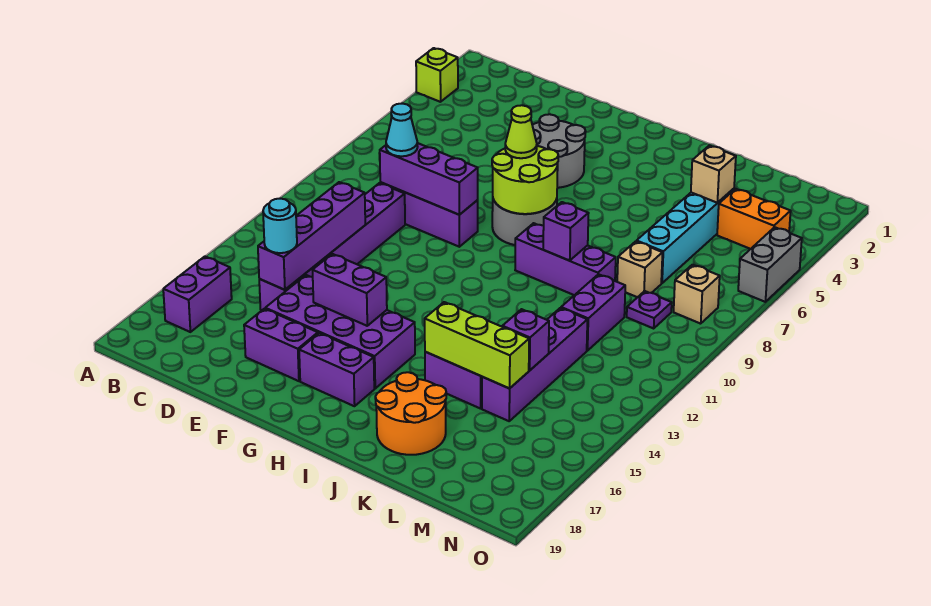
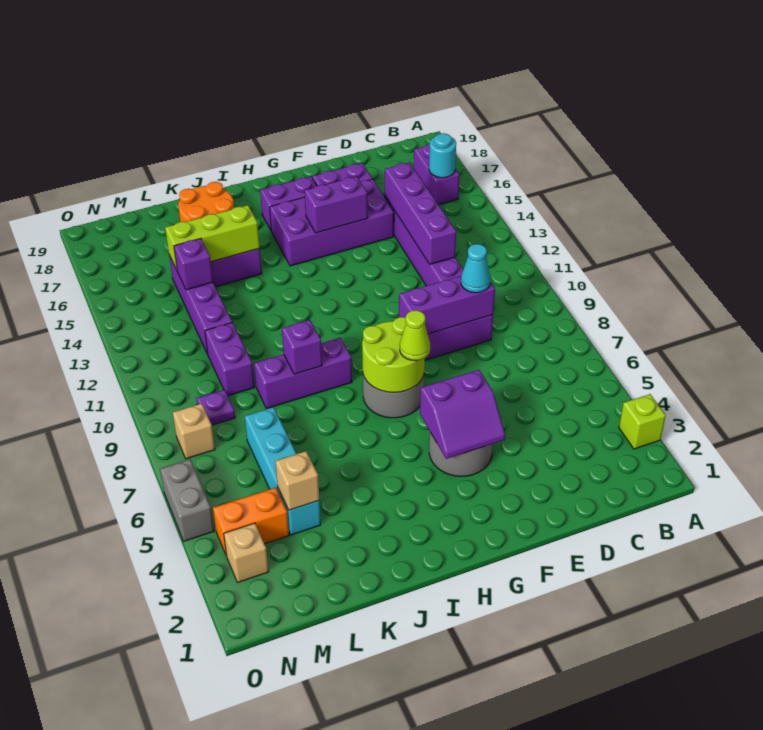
cyan 1x1 round brick [263,199,297,253] -> cyan 1x1 round brick moved to [429,133,456,178]
none -> purple 2x2 slope [420,370,505,459]
tan 1x1 brick [617,241,662,297] -> tan 1x1 brick moved to [224,523,269,582]

